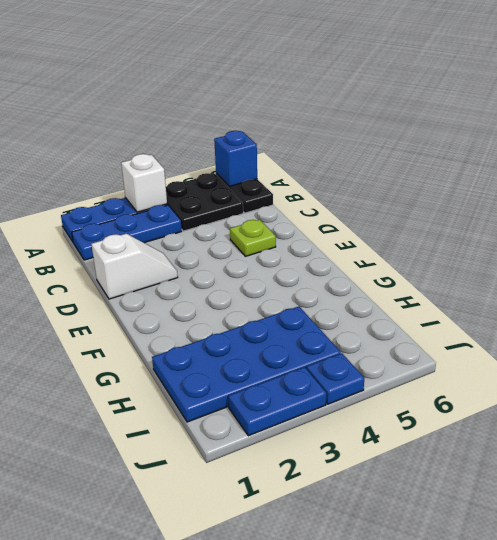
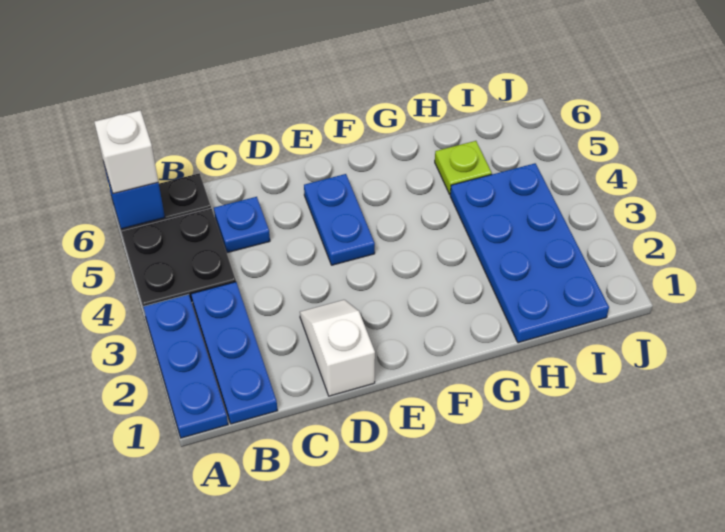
white 1x1 brick [121,154,167,212] -> white 1x1 brick moved to [94,110,158,194]
lime 1x1 plate [230,220,276,256] -> lime 1x1 plate moved to [435,141,492,194]
blue 1x2 plate [228,367,326,436] -> blue 1x2 plate moved to [304,174,375,265]
blue 1x1 plate [307,353,364,404] -> blue 1x1 plate moved to [214,197,270,253]

